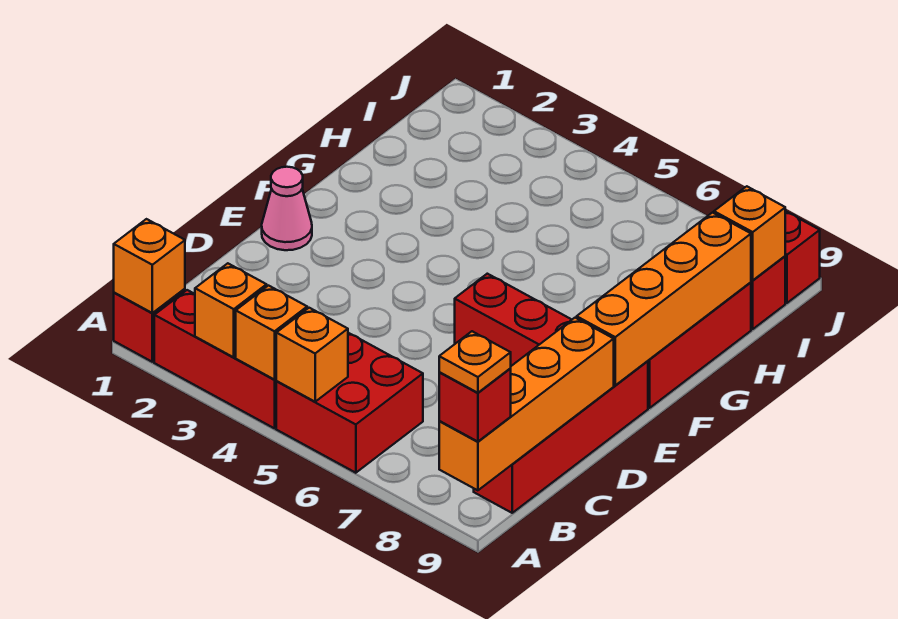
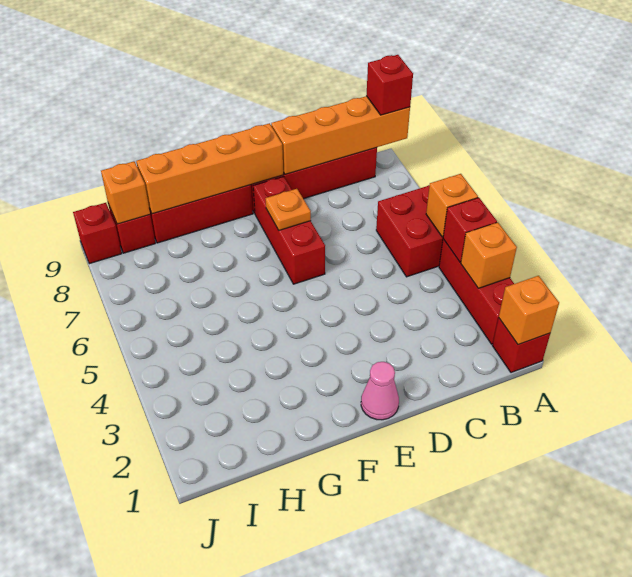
orange 1x1 brick [236,286,307,380] -> red 1x1 brick [443,198,497,262]
orange 1x1 plate [439,331,511,393] -> orange 1x1 plate moved to [265,189,311,230]

